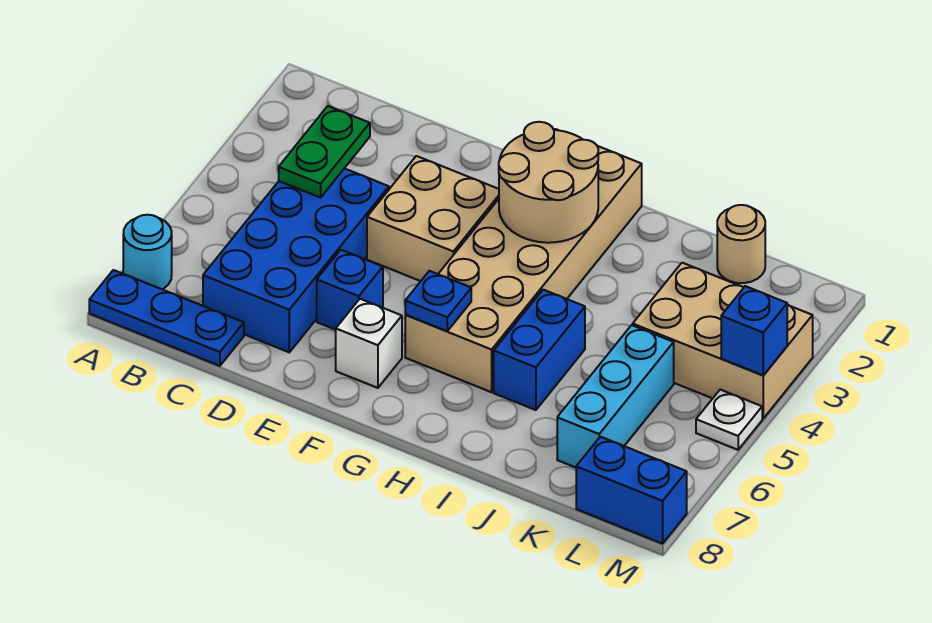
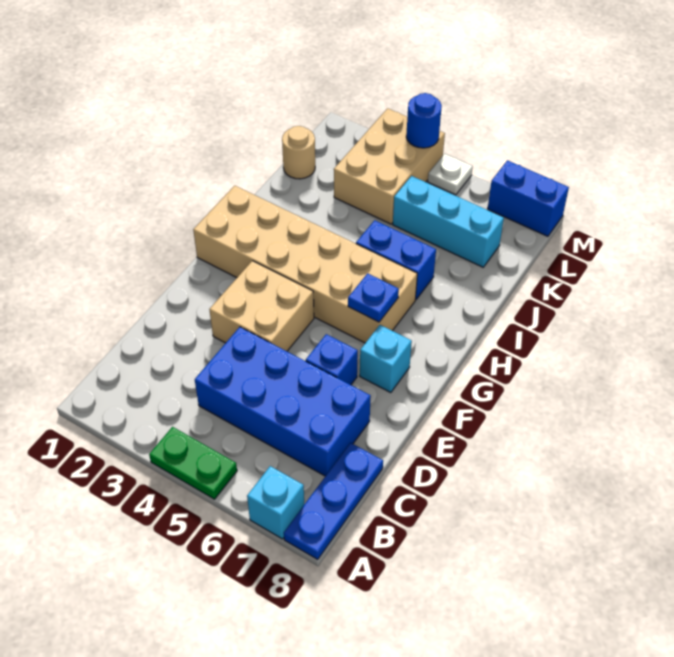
cyan 1x1 round brick [123,215,172,289] -> cyan 1x1 brick [247,466,304,539]
green 1x2 plate [279,106,370,198] -> green 1x2 plate moved to [149,427,237,499]
white 1x1 brick [336,299,402,388] -> cyan 1x1 brick [360,325,412,393]
tan 2x2 round brick [499,122,598,243] -> none
blue 1x2 brick [576,437,687,544] -> blue 1x2 brick turned to [488,160,569,236]
blue 1x1 brick [721,286,787,375] -> blue 1x1 round brick [406,93,442,148]

